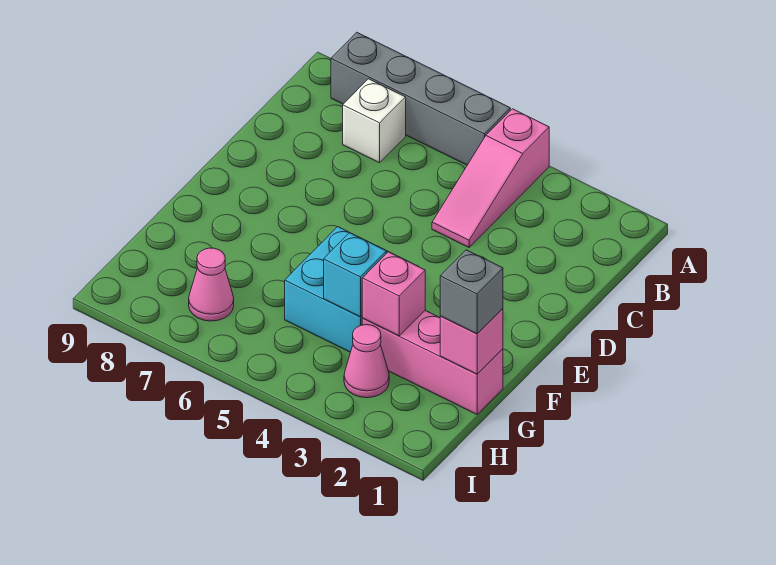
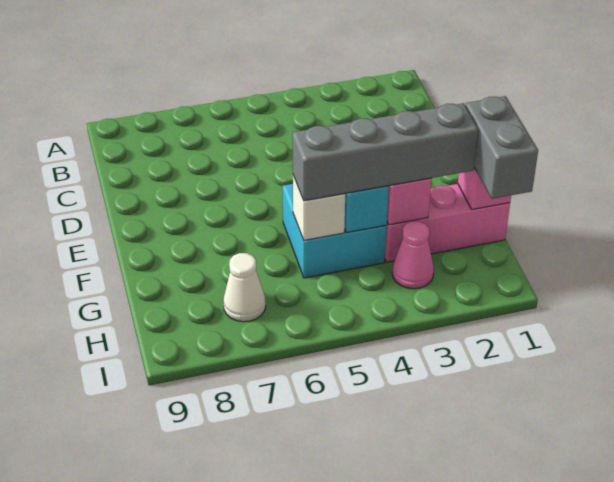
pink 1x3 slope [432,109,549,247] -> none
grey 1x4 brick [331,32,510,165] -> grey 1x4 brick moved to [292,103,478,201]
white 1x1 brick [343,79,406,163] -> white 1x1 brick moved to [293,176,345,240]
grey 1x1 brick [440,250,503,334] -> grey 1x2 brick [465,96,538,199]
pink 1x1 cone [189,248,234,321] -> white 1x1 cone [223,253,266,322]

